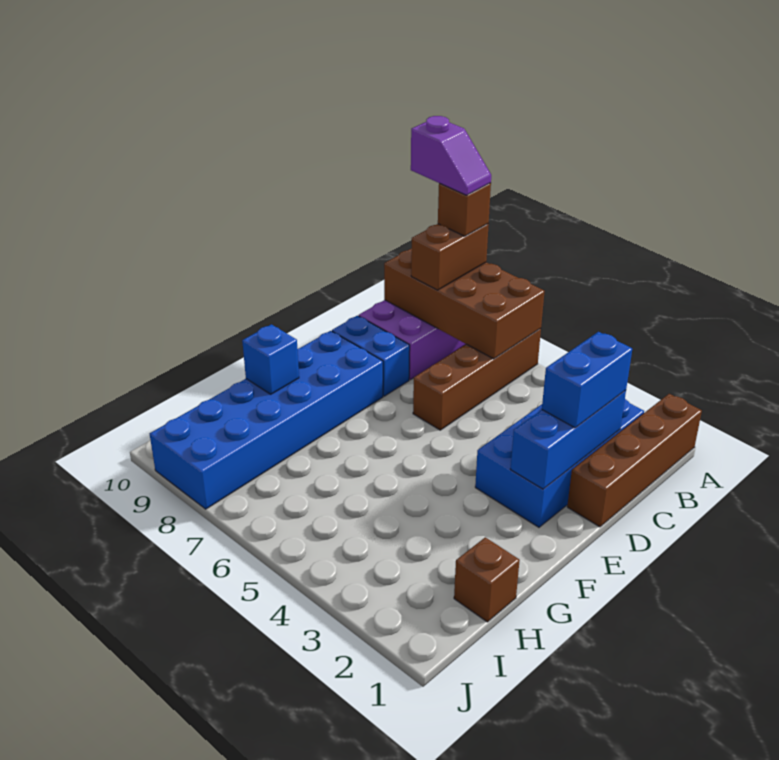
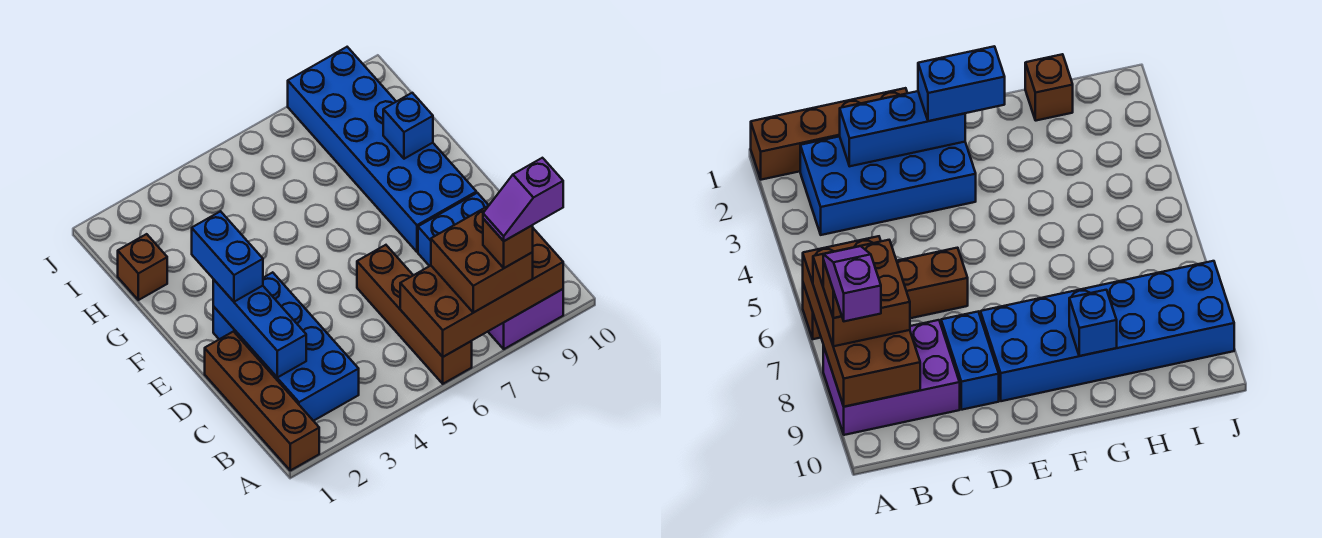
brown 1x2 brick [411,224,489,290] -> brown 2x2 brick [431,206,533,313]
blue 1x2 brick [542,332,632,428] -> blue 1x2 brick moved to [192,211,263,302]

